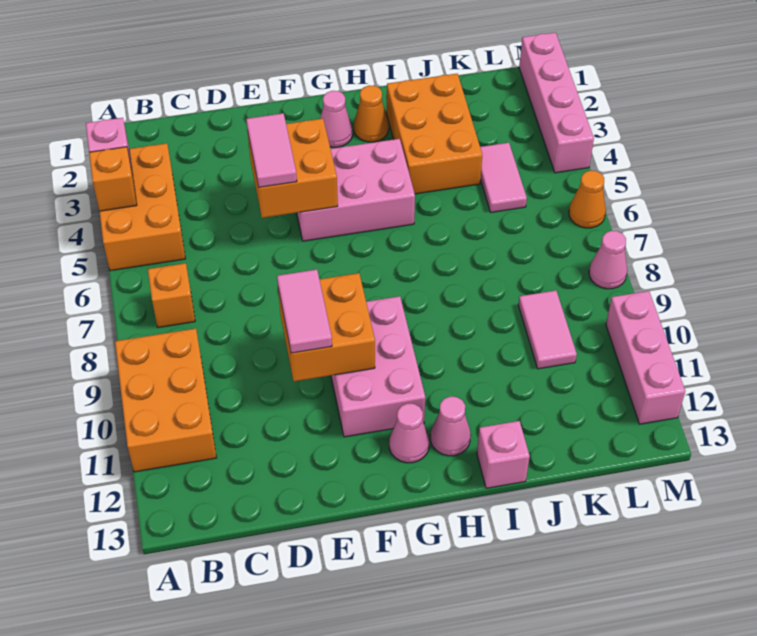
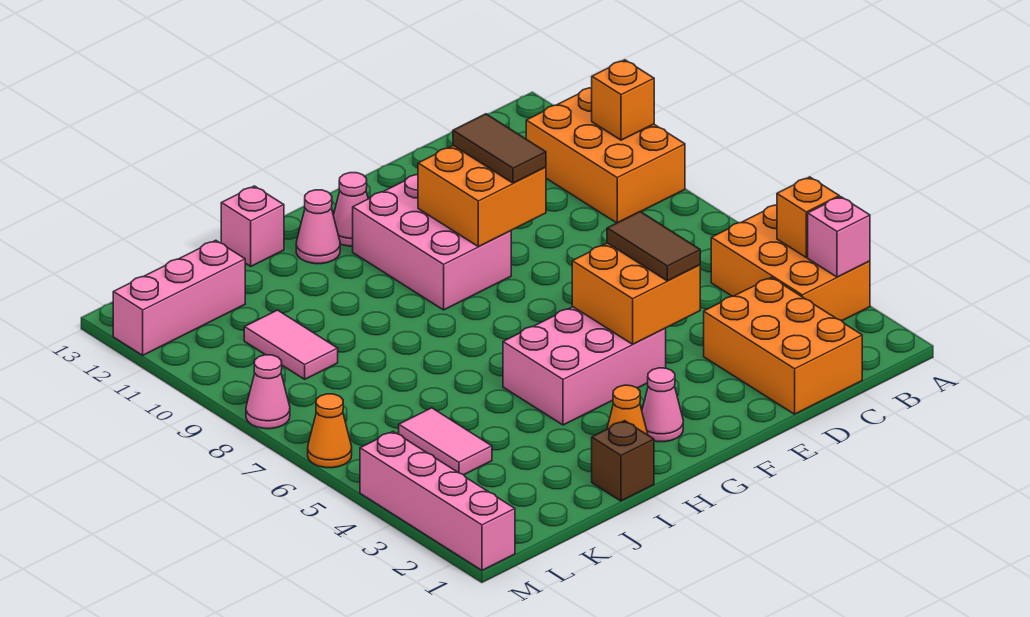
orange 1x1 brick [148,263,195,327] -> orange 1x1 brick moved to [592,60,654,140]
pink 1x2 tile [246,113,297,187] -> brown 1x2 tile [607,212,700,281]
pink 1x2 tile [277,269,332,353] -> brown 1x2 tile [453,114,546,183]
none -> brown 1x1 brick [592,421,654,501]
orange 2x3 brick [387,74,482,194] -> orange 2x3 brick moved to [704,277,862,414]
pink 1x3 brick [606,291,685,424] -> pink 1x3 brick turned to [113,240,245,355]

